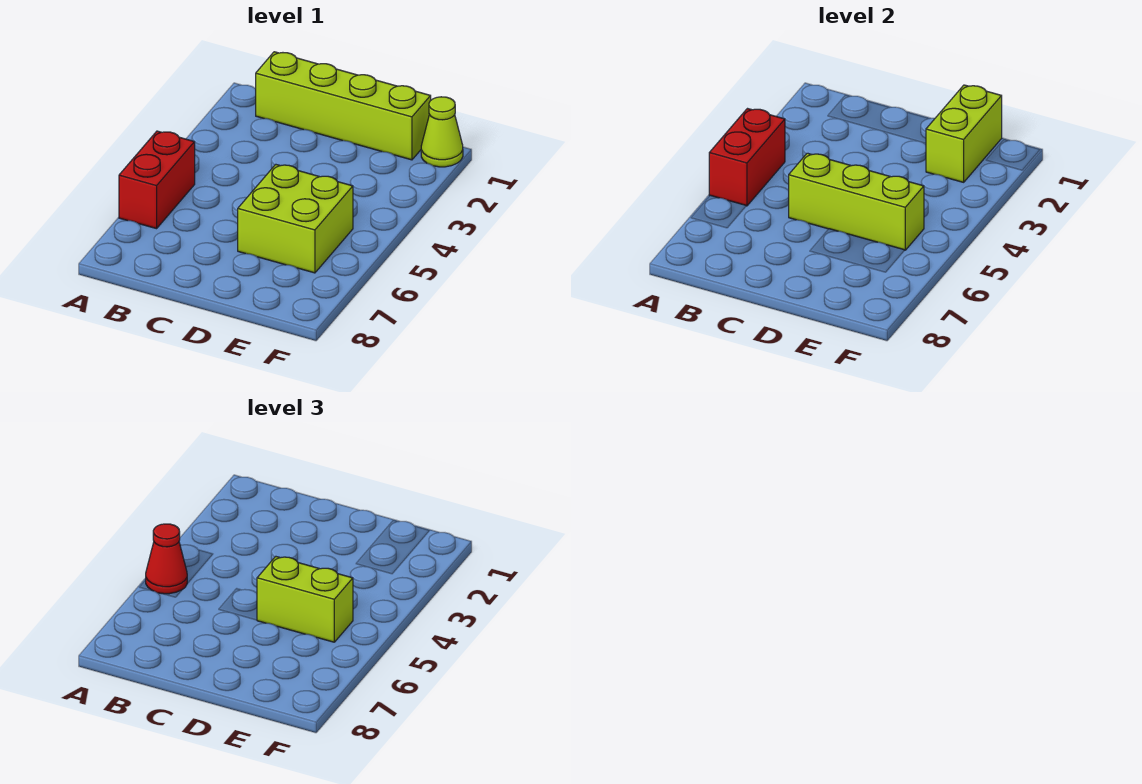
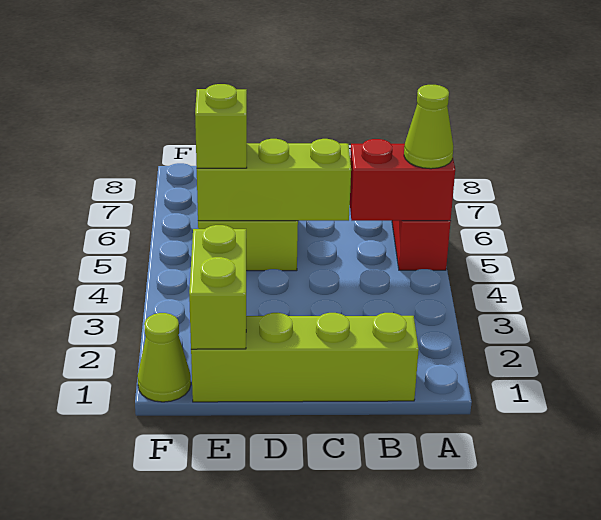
red 1x2 brick [709,109,785,206] -> red 1x2 brick turned to [350,139,455,221]
red 1x1 cone [146,524,187,594] -> lime 1x1 cone [404,85,453,169]
lime 1x2 brick [257,556,353,642] -> lime 1x1 brick [195,84,247,168]

